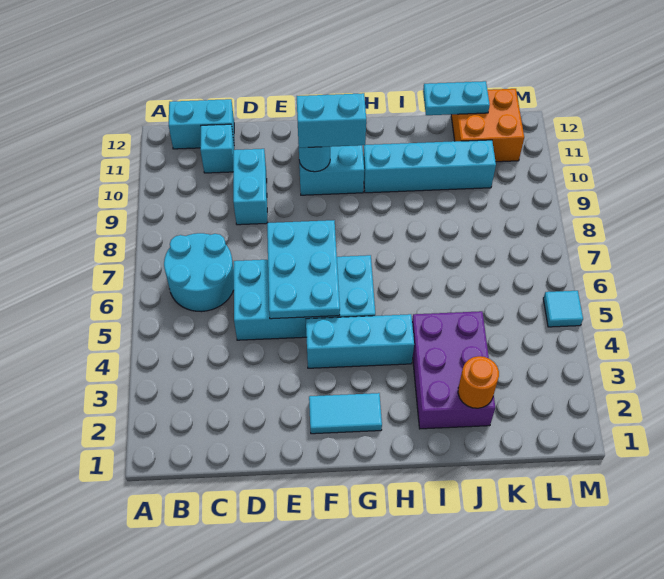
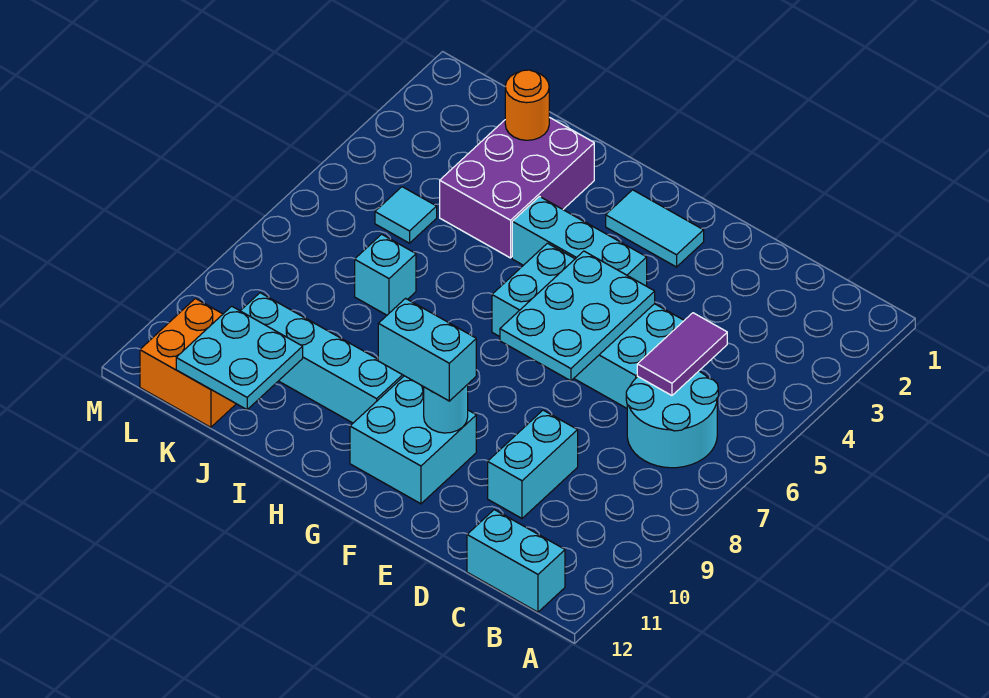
none -> purple 1x2 tile [637,313,727,396]
cyan 1x1 brick [200,124,234,173] -> cyan 1x1 brick moved to [355,234,416,315]
cyan 1x2 plate [423,81,490,115] -> cyan 2x2 plate [176,306,303,410]
cyan 1x1 tile [543,291,583,327] -> cyan 1x1 tile moved to [375,187,437,243]

